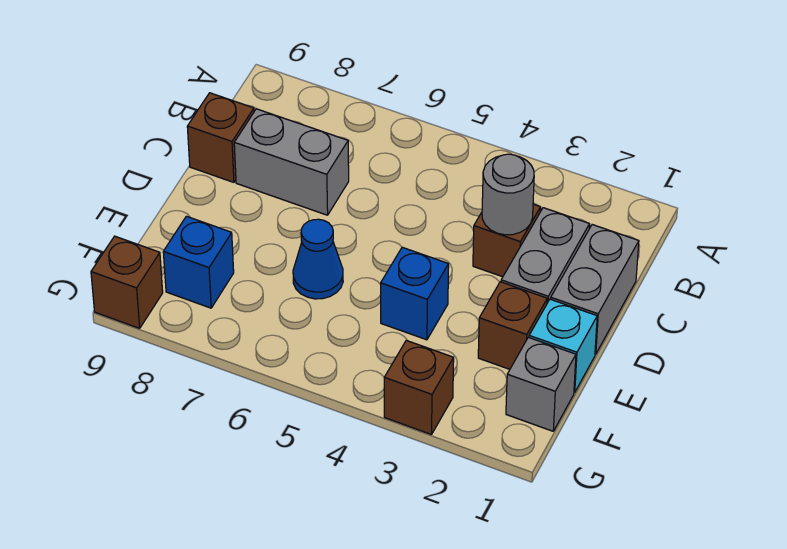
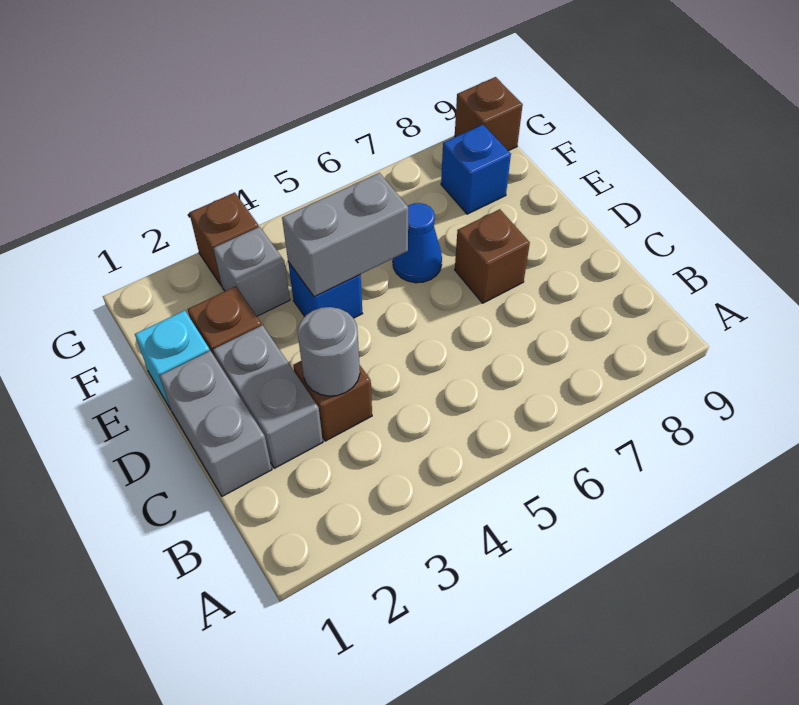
grey 1x2 brick [234,109,349,215] -> grey 1x2 brick moved to [282,173,408,297]
brown 1x1 brick [187,93,254,182] -> brown 1x1 brick moved to [455,209,530,303]
grey 1x1 brick [506,337,576,431] -> grey 1x1 brick moved to [213,227,290,316]

